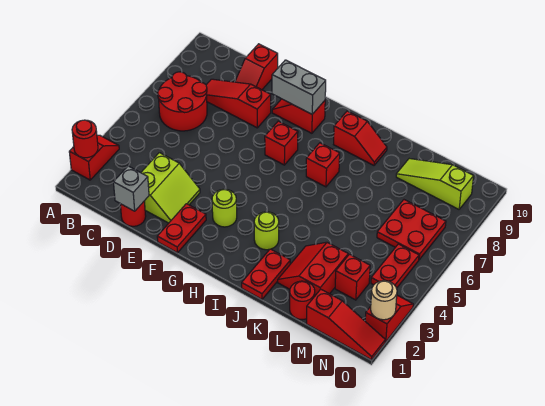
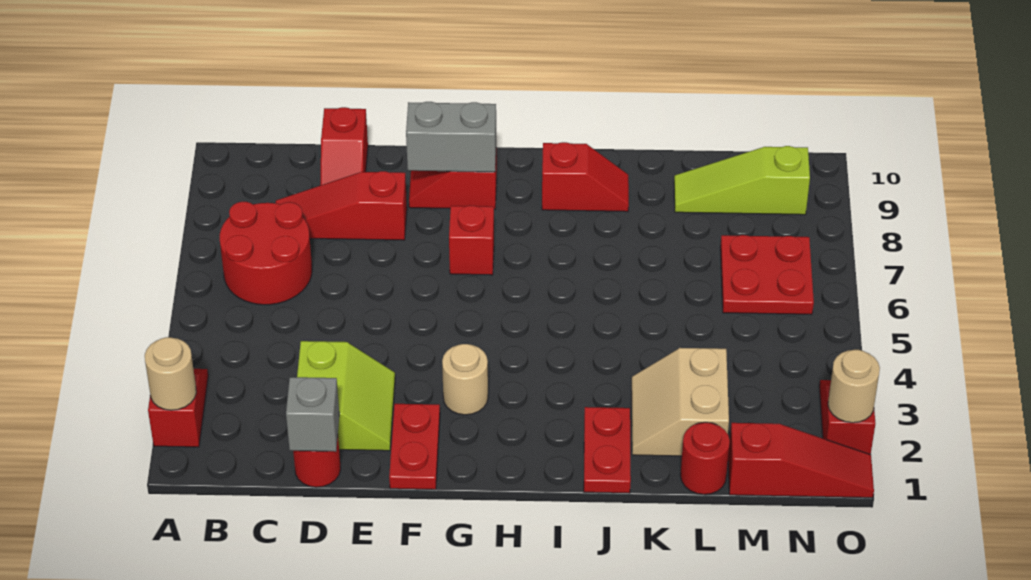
red 1x1 round brick [72,120,98,158] -> tan 1x1 round brick [145,337,196,410]
lime 1x1 round brick [212,189,237,227] -> tan 1x1 round brick [442,344,488,415]
lime 1x1 round brick [254,212,279,250] -> none
red 1x1 brick [306,143,340,187] -> none
red 2x2 slope [278,242,348,295] -> tan 2x2 slope [632,348,729,456]
red 1x1 brick [335,254,370,300] -> none
red 1x2 plate [371,244,419,288] -> none

